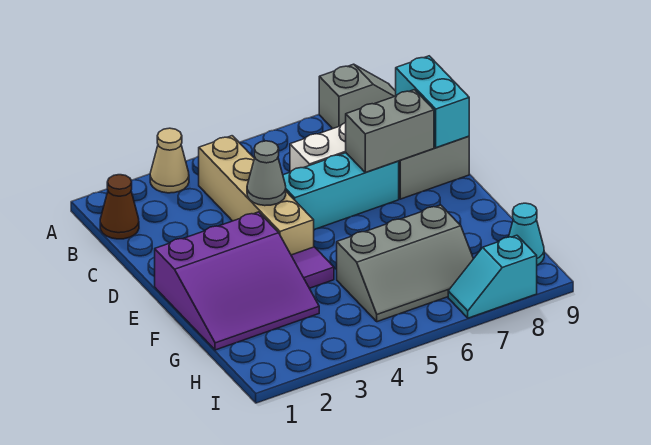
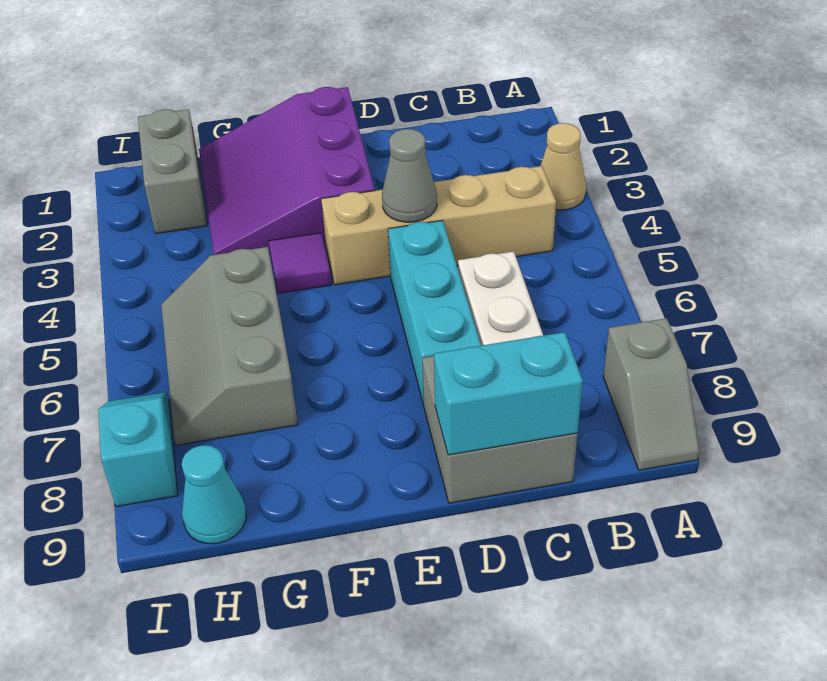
brown 1x1 cone [100,175,139,239] -> none
grey 1x2 brick [346,90,434,172] -> grey 1x2 brick moved to [138,109,207,234]

